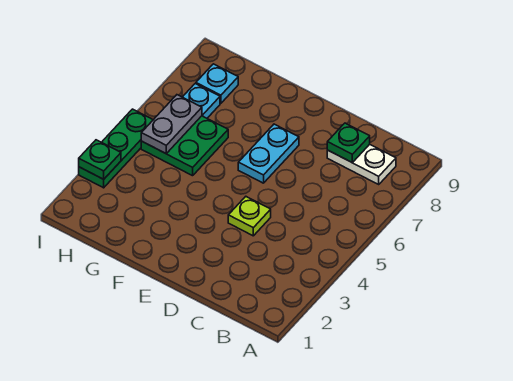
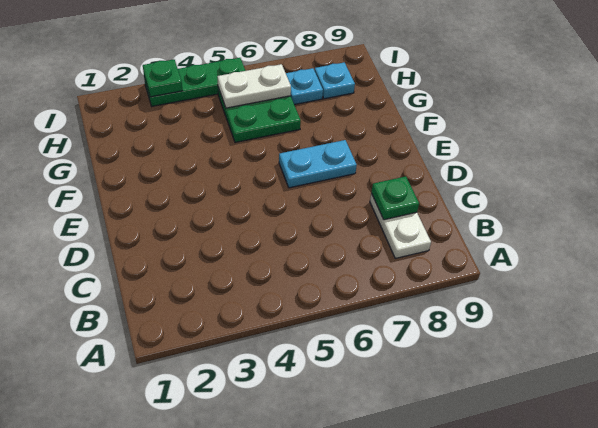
lime 1x1 plate [228,197,271,236] -> none
grey 1x2 plate [141,95,202,153] -> white 1x2 plate [217,64,291,108]

